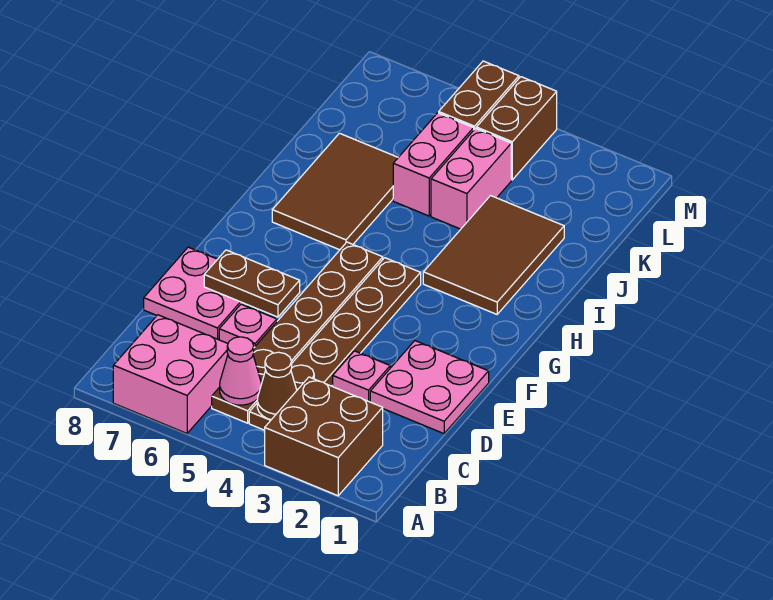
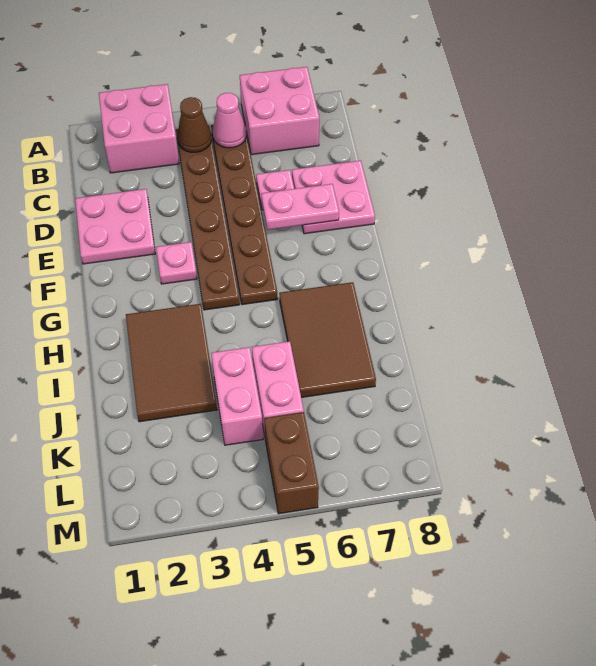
brown 2x2 brick [265,377,383,496] -> pink 2x2 brick [99,84,179,173]
pink 1x1 plate [333,351,390,402] -> pink 1x1 plate moved to [156,242,197,284]
brown 1x2 plate [204,250,300,317] -> pink 1x2 plate [261,184,339,230]
brown 1x2 brick [476,77,557,180] -> none

